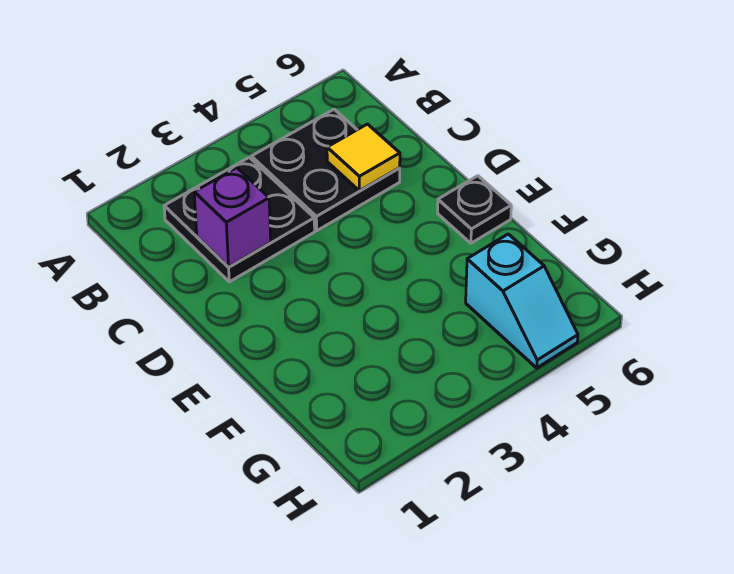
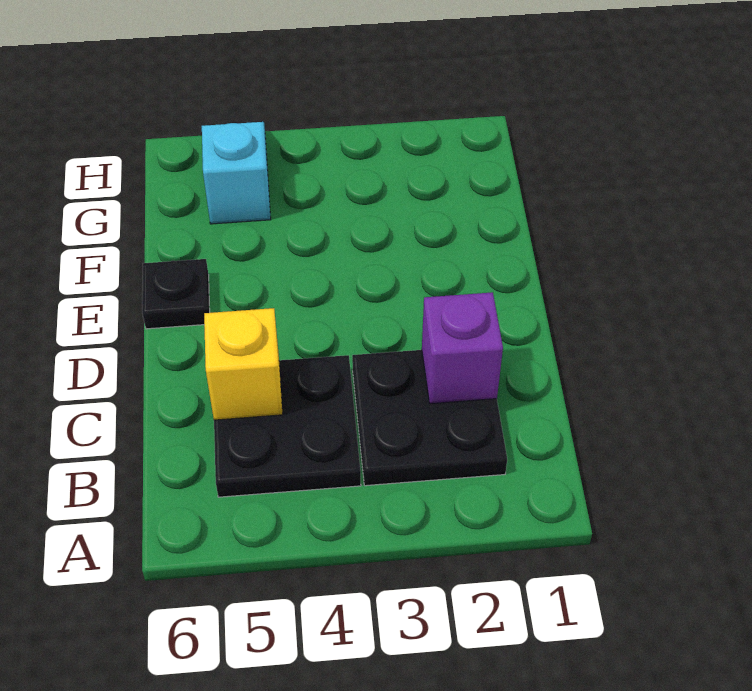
yellow 1x1 tile [327,124,400,191] -> yellow 1x1 brick [204,308,283,420]

